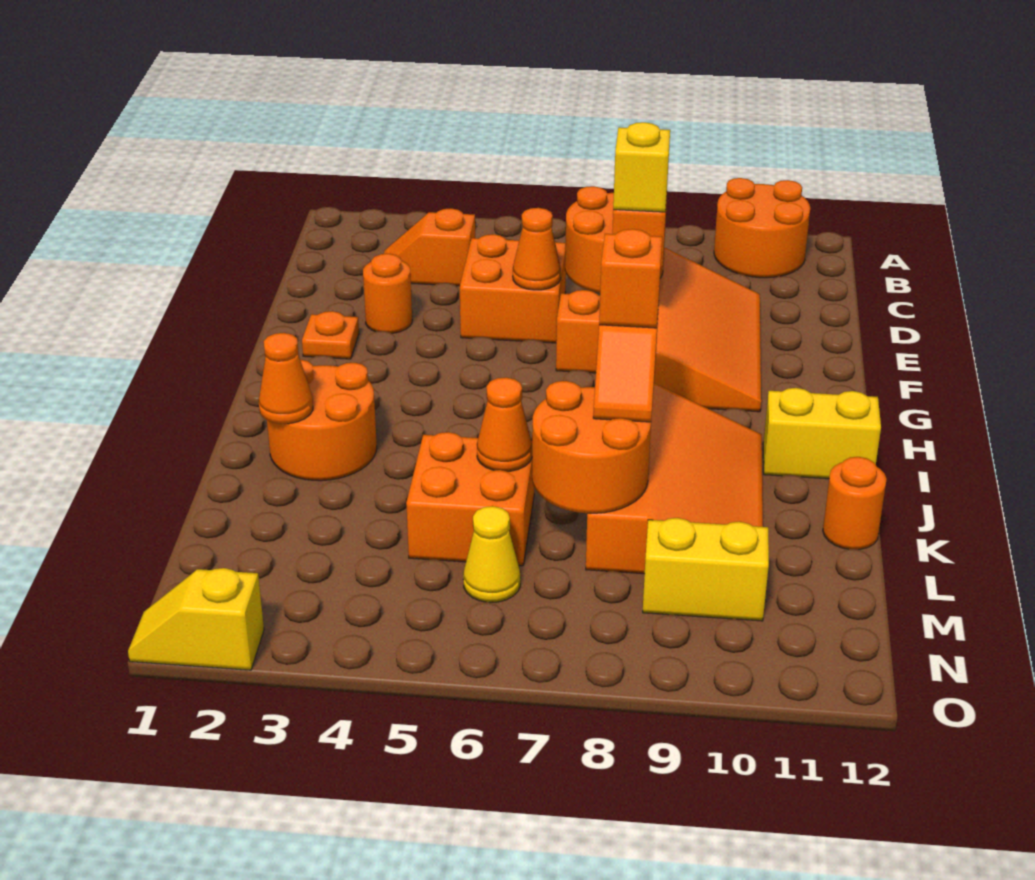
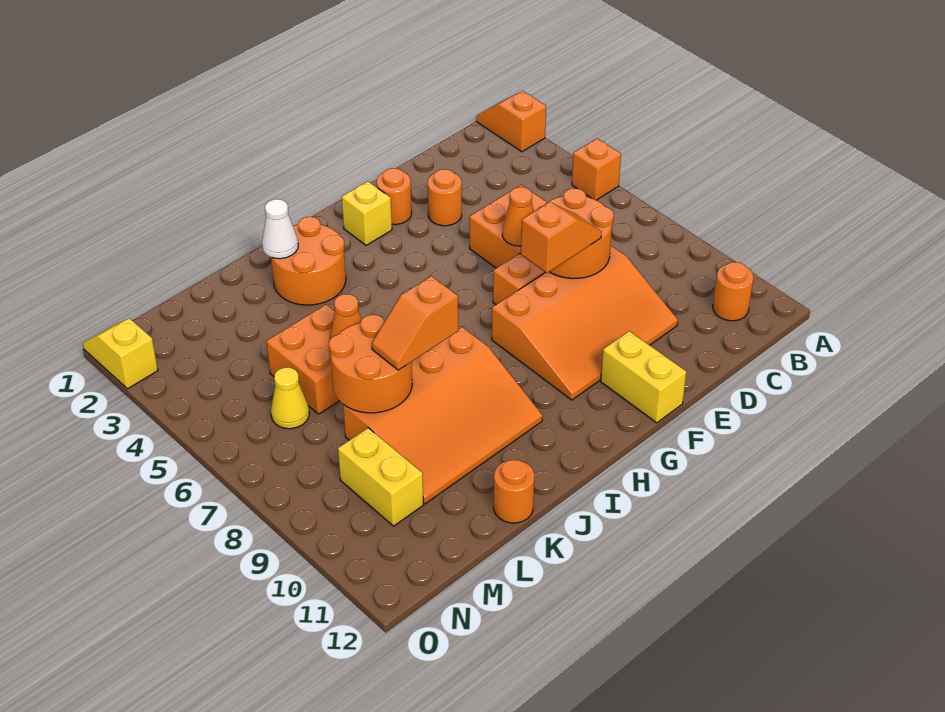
orange 2x2 round brick [714,178,810,278] -> orange 1x1 round brick [713,262,753,321]
orange 1x2 slope [384,208,475,286] -> orange 1x2 slope moved to [476,91,546,152]
orange 1x1 plate [302,311,359,359] -> orange 1x1 round brick [376,168,412,225]
yellow 1x1 brick [613,122,670,212] -> yellow 1x1 brick moved to [342,181,392,245]
yellow 1x2 brick [763,388,881,479] -> yellow 1x2 brick moved to [601,331,686,423]
orange 1x1 cone [259,333,313,424] -> white 1x1 cone [262,199,298,259]
orange 1x1 brick [599,229,662,328] -> orange 1x1 brick moved to [572,138,621,200]

